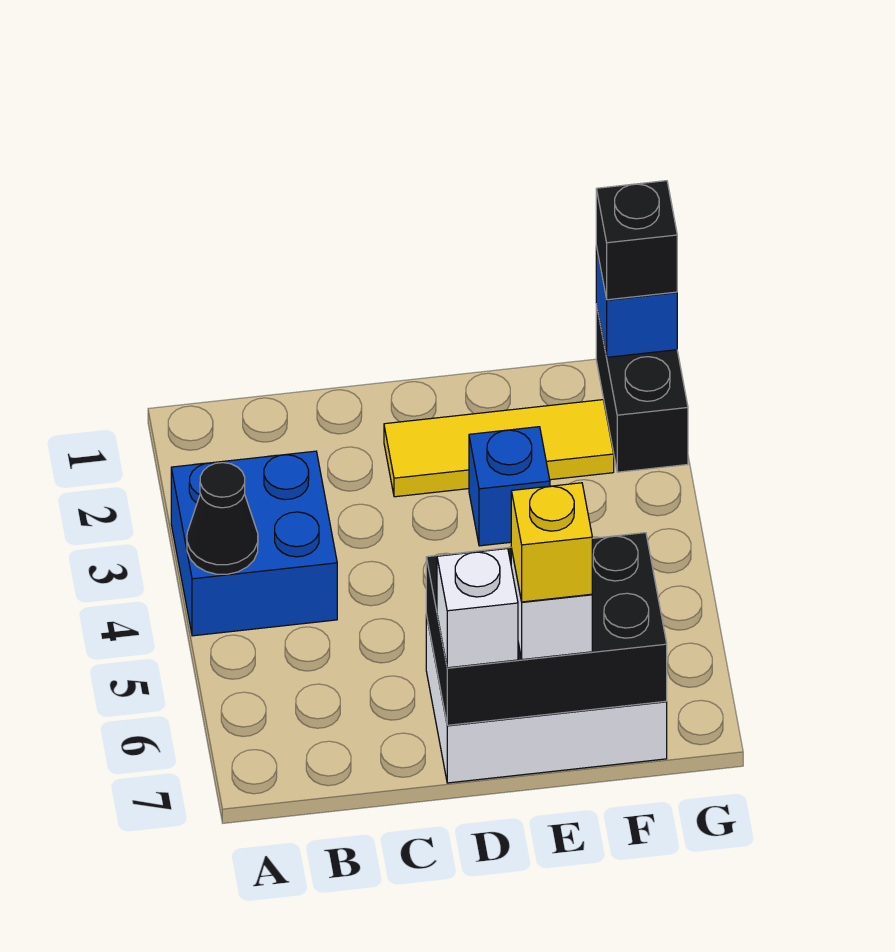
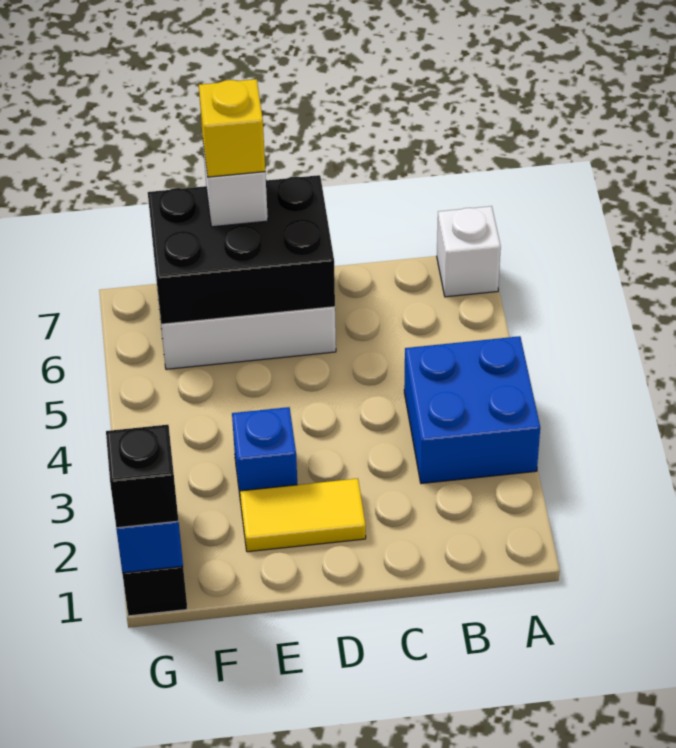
black 1x1 cone [187,463,258,574] -> none
yellow 1x3 tile [384,400,614,497] -> yellow 1x2 tile [240,479,366,552]
white 1x1 brick [437,549,518,668] -> white 1x1 brick moved to [437,206,501,297]

